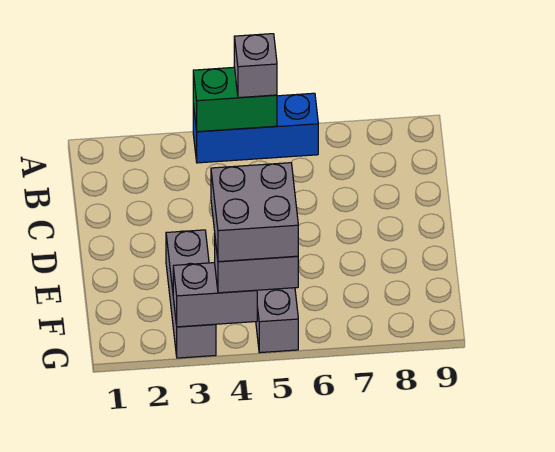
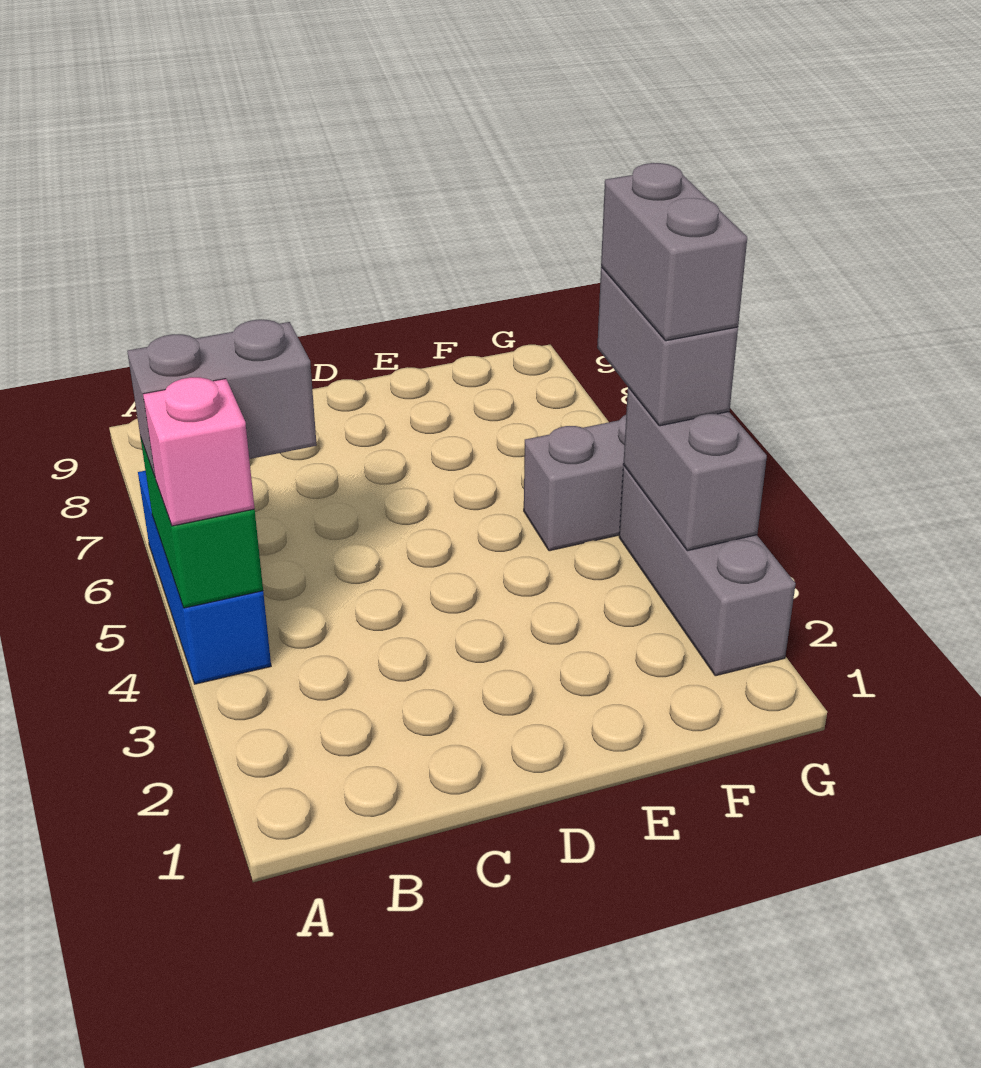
none -> pink 1x1 brick [143,377,255,526]
grey 1x1 brick [234,34,277,98] -> grey 1x2 brick [127,320,317,477]
grey 1x3 brick [166,230,216,358] -> grey 1x3 brick turned to [619,466,796,676]
grey 2x2 brick [211,163,298,262] -> grey 1x2 brick [601,163,747,341]

